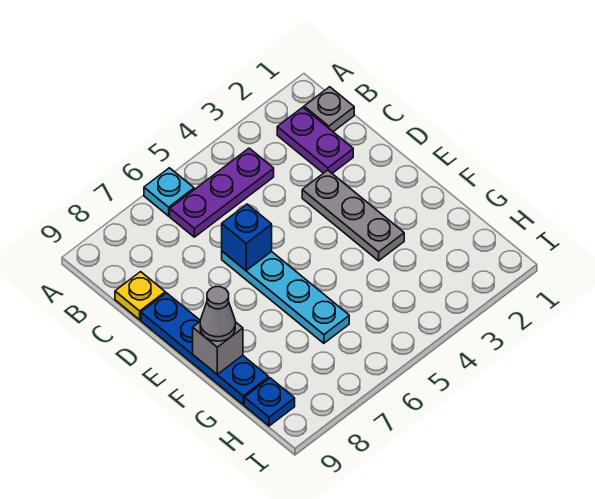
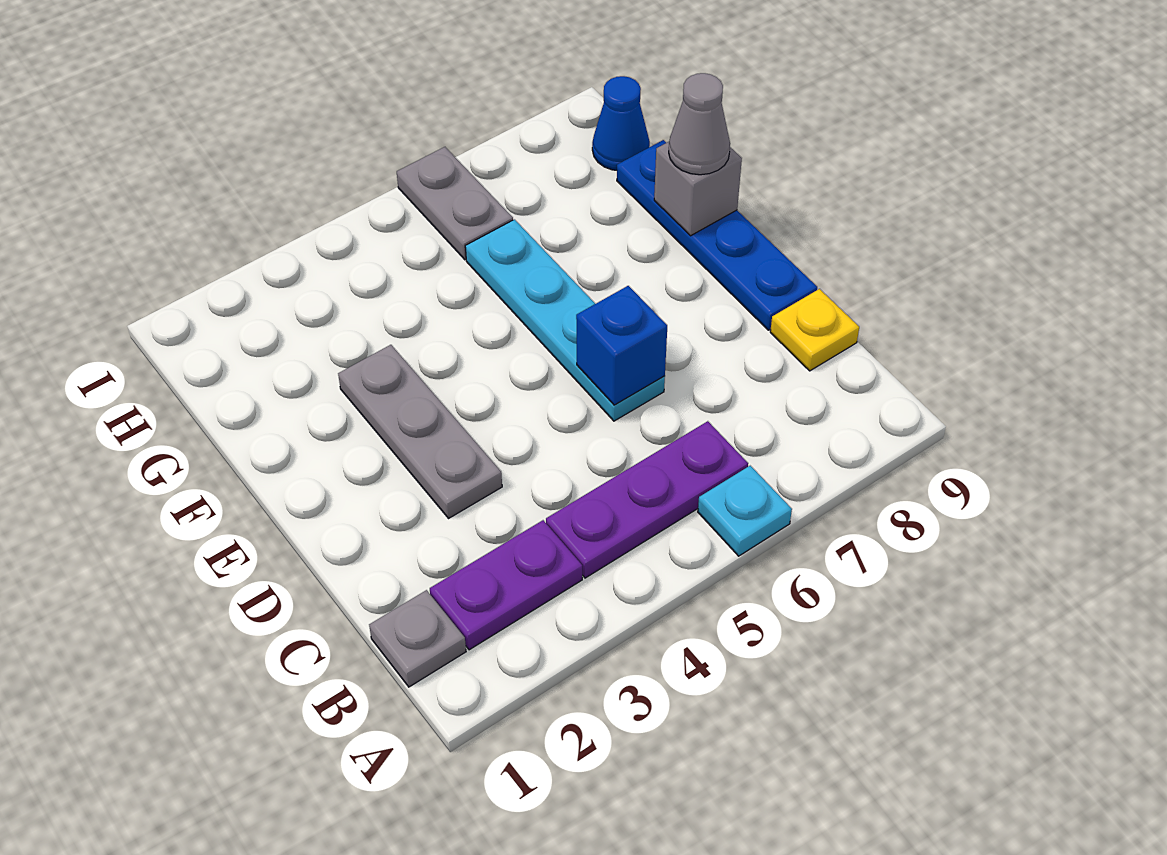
purple 1x2 plate [277,107,353,173] -> purple 1x2 plate turned to [430,520,582,650]
none -> grey 1x2 plate [397,147,513,260]
blue 1x1 plate [244,378,295,426] -> blue 1x1 cone [592,76,650,170]

